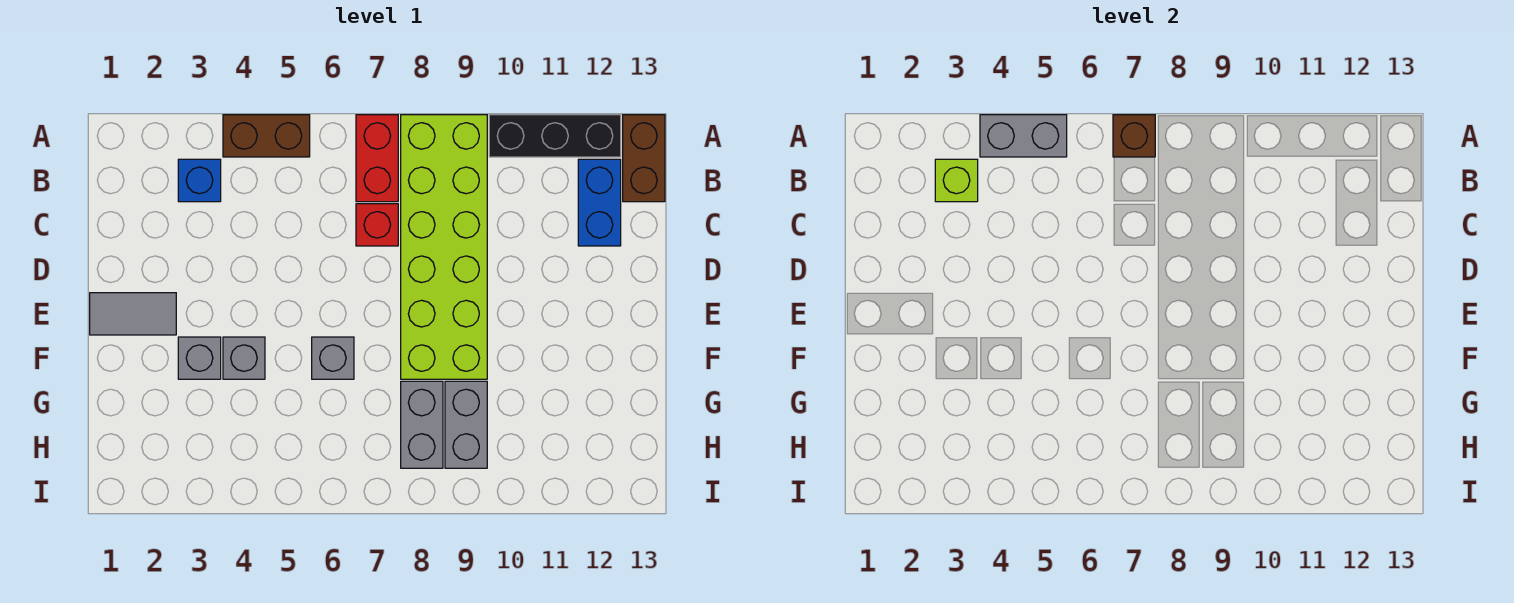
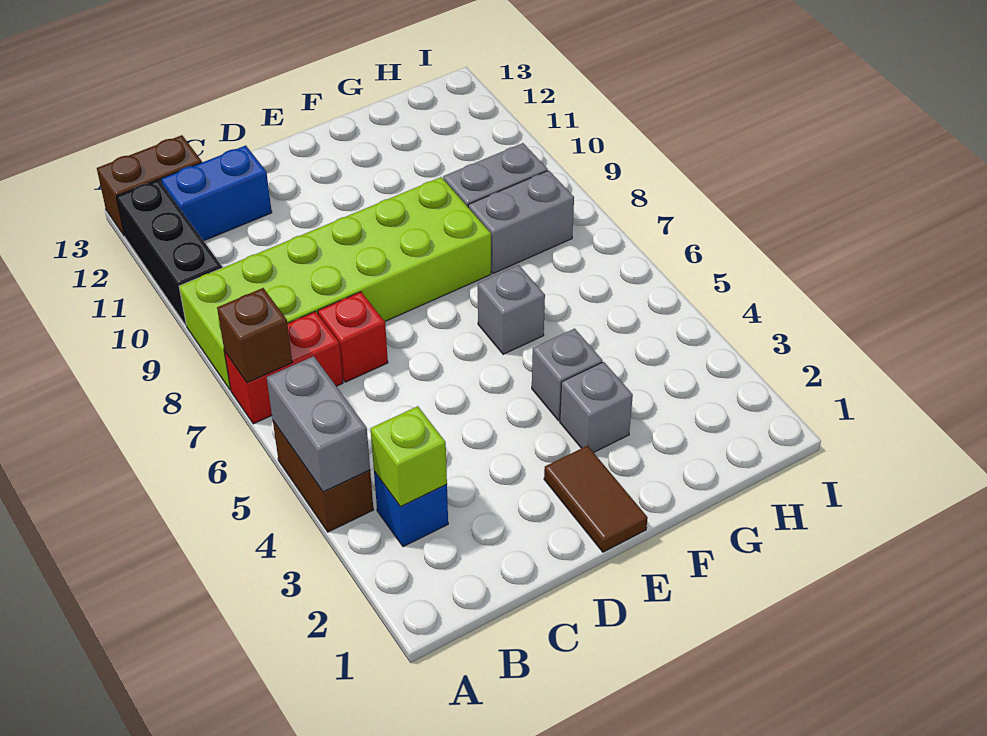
grey 1x2 tile [90,293,176,335] -> brown 1x2 tile [544,446,648,552]

